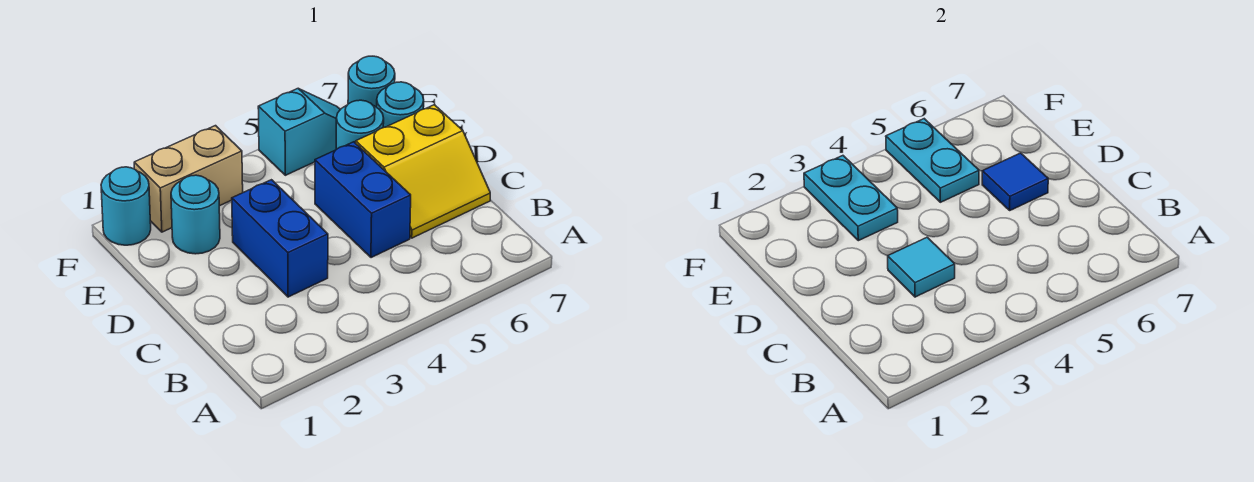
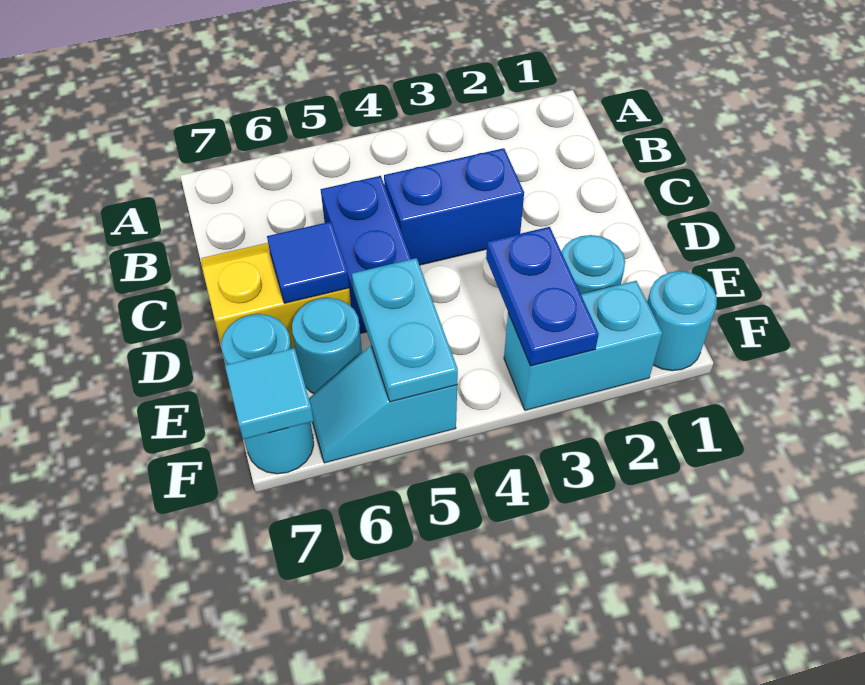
blue 1x2 brick [232,180,328,297] -> blue 1x2 brick turned to [384,148,524,265]
cyan 1x1 tile [888,237,955,297] -> cyan 1x1 tile moved to [225,348,313,439]
cyan 1x2 plate [804,156,898,241] -> blue 1x2 plate [486,227,599,366]
tan 1x2 brick [134,126,243,232] -> cyan 1x2 brick [504,281,662,410]

